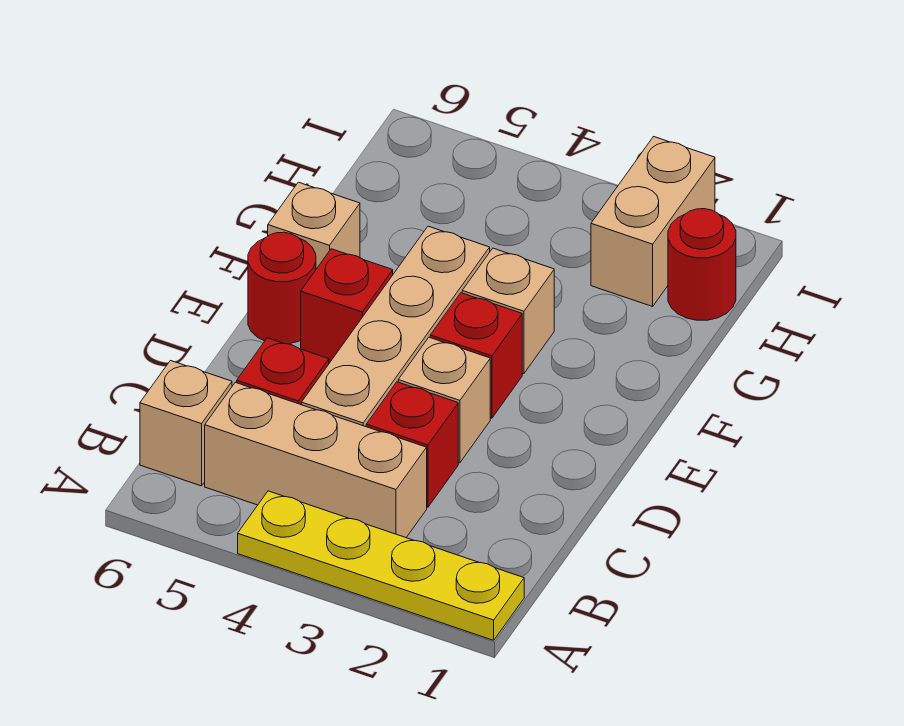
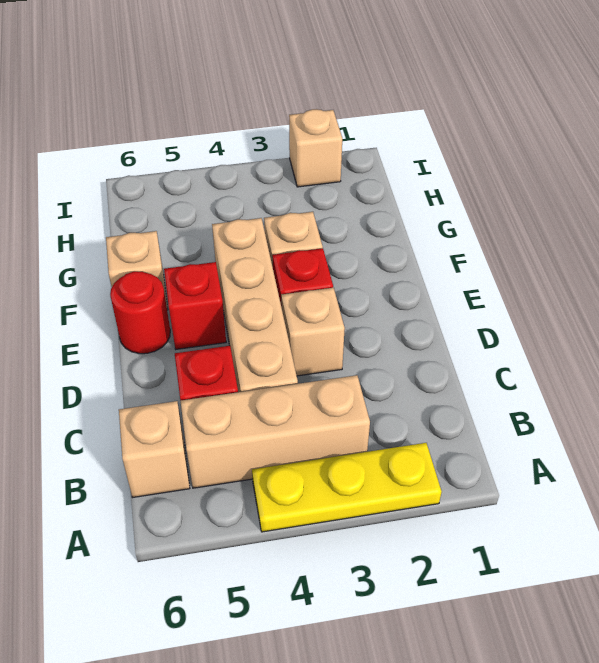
yellow 1x4 plate [238,491,524,640] -> yellow 1x3 plate [252,443,442,532]
red 1x1 brick [366,382,458,507] -> none
red 1x1 round brick [668,209,736,320] -> none
tan 1x2 brick [591,137,715,306] -> tan 1x1 brick [289,109,342,187]

